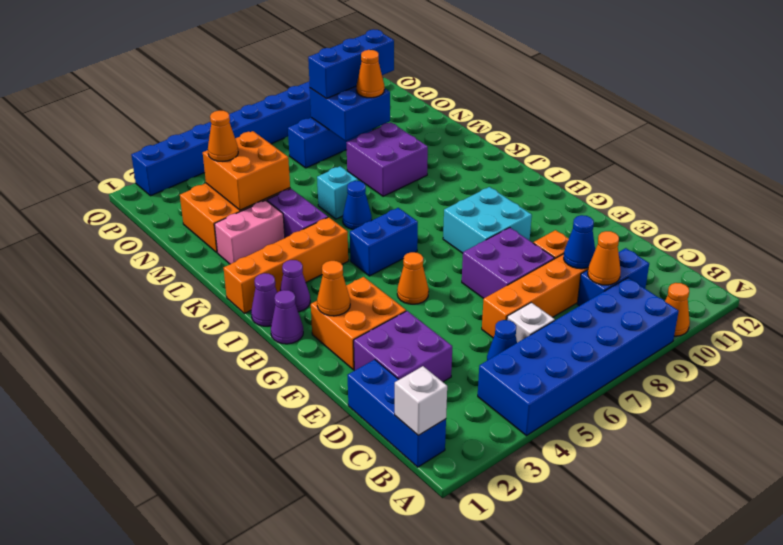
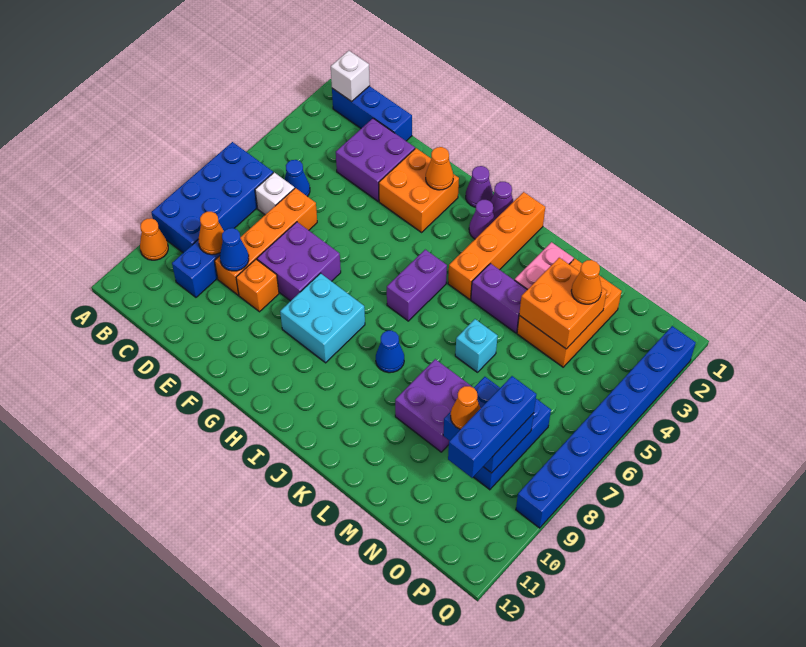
blue 2x6 brick [478,278,679,436] -> blue 2x4 brick [151,142,273,253]
orange 1x1 cone [397,252,429,304] -> none
blue 1x2 brick [350,208,418,276] -> purple 1x2 brick [387,249,447,321]
blue 1x1 cone [343,181,372,230] -> blue 1x1 cone moved to [376,331,404,373]

